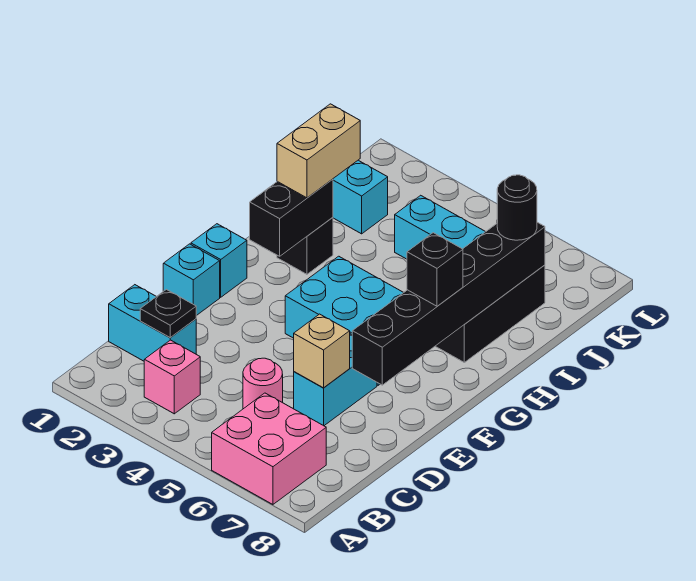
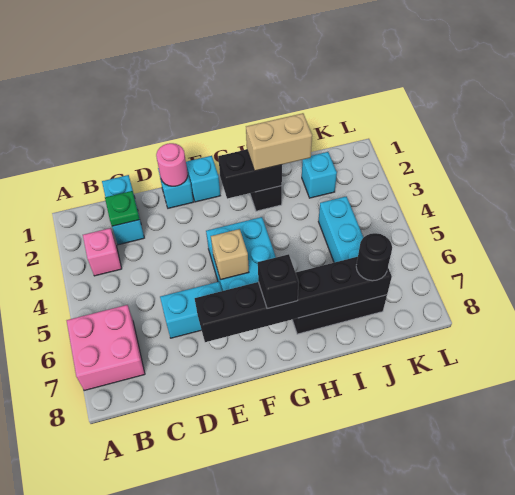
black 1x1 plate [140,289,196,338] -> green 1x1 plate [105,191,140,226]
pink 1x1 round brick [243,358,283,409] -> pink 1x1 round brick moved to [156,143,188,186]
tan 1x1 brick [294,314,350,388] -> tan 1x1 brick moved to [211,229,249,280]

